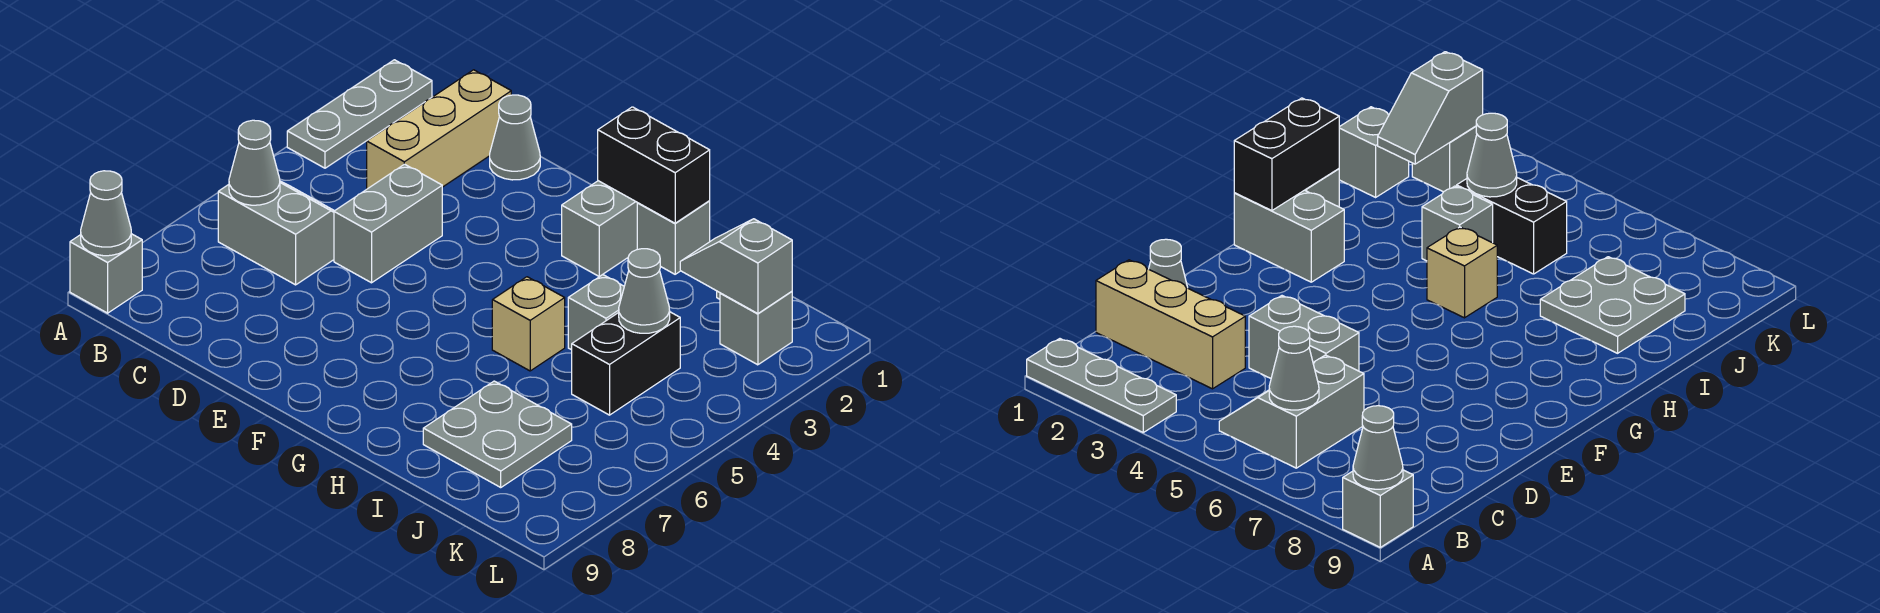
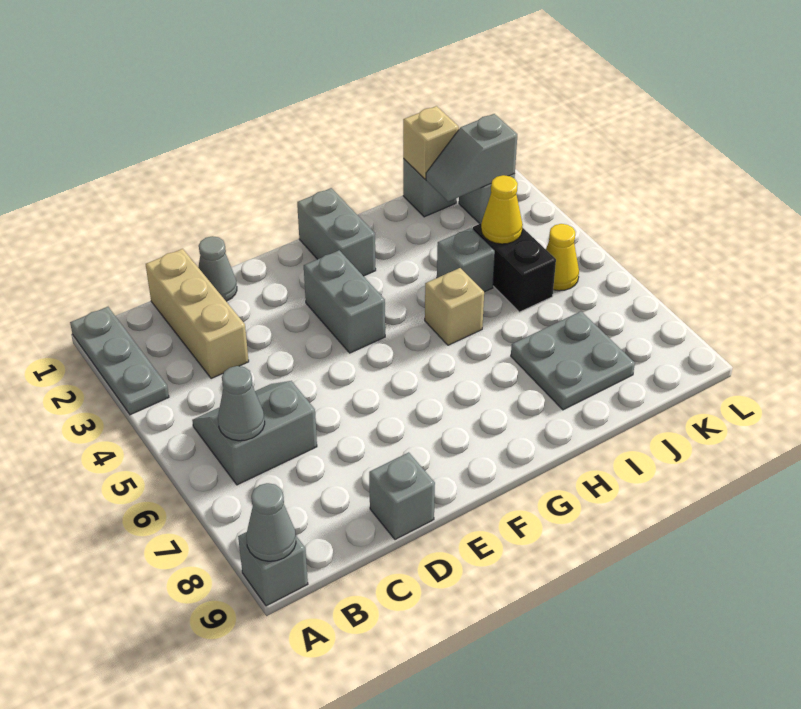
grey 1x2 brick [334,164,442,283] -> grey 1x2 brick moved to [304,250,385,353]
black 1x2 brick [598,107,710,223] -> none
grey 1x1 brick [637,201,710,274] -> grey 1x1 brick moved to [369,452,435,540]
none -> tan 1x1 brick [403,106,459,179]
grey 1x1 cone [619,249,670,333] -> yellow 1x1 cone [481,175,523,244]
none -> yellow 1x1 cone [546,224,579,291]

